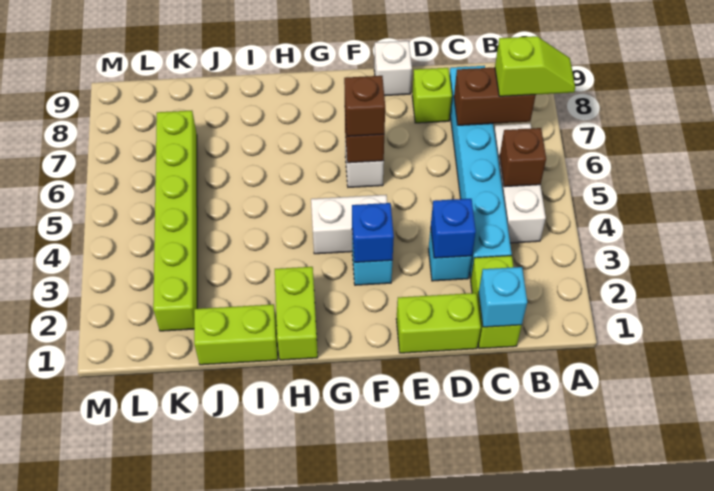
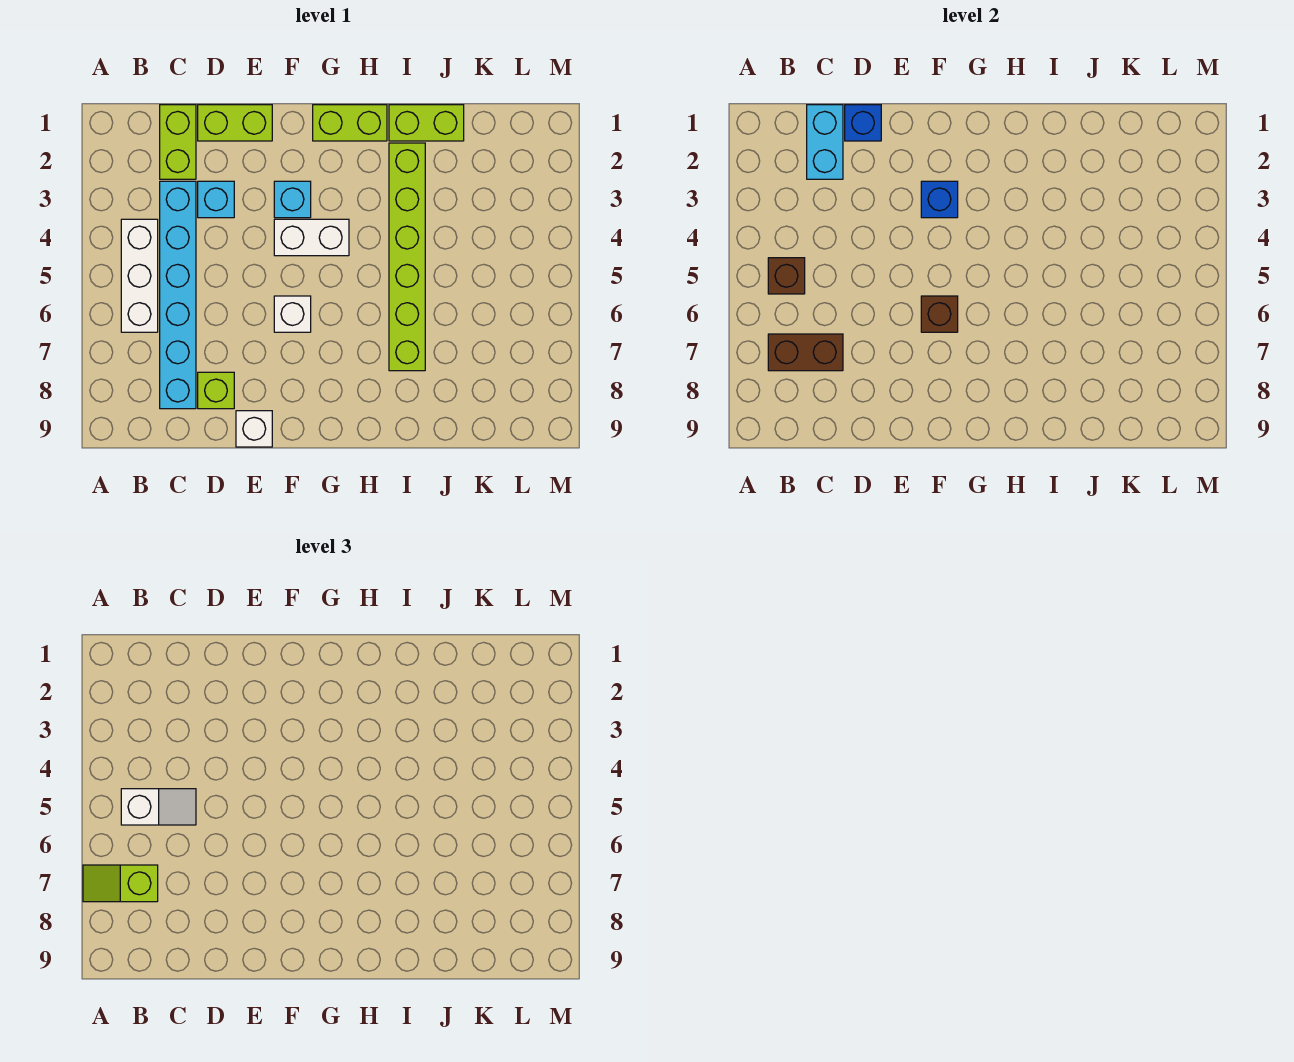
none -> white 1x2 slope [121,789,196,825]
cyan 1x1 brick [479,267,527,327] -> cyan 1x2 brick [807,105,843,179]
blue 1x1 brick [431,199,476,258] -> blue 1x1 brick moved to [845,105,881,141]
brown 1x1 brick [344,76,385,136] -> none
lime 1x2 brick [275,267,318,360] -> lime 1x2 brick turned to [313,105,387,141]
lime 1x6 brick [153,111,197,331] -> lime 1x6 brick moved to [389,143,425,371]

